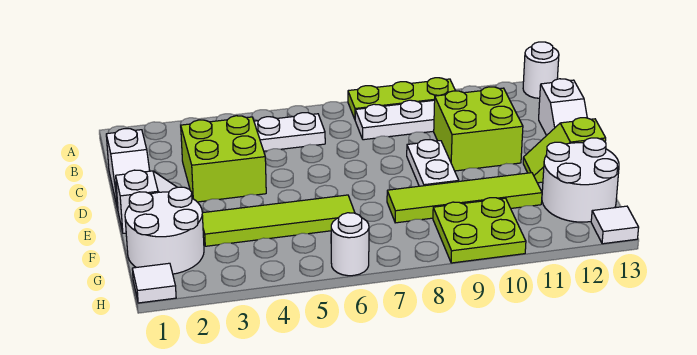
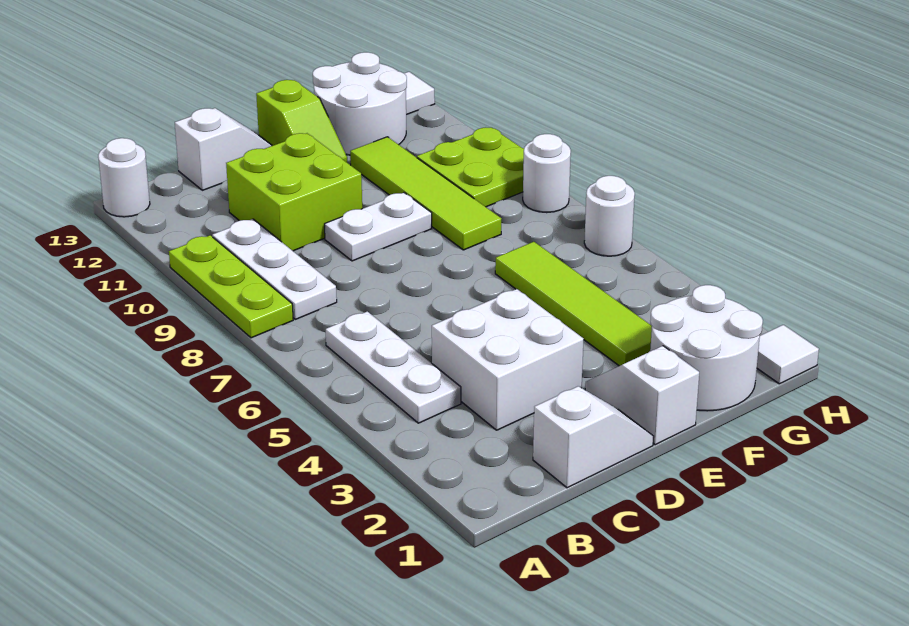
lime 2x2 brick [181,116,266,202] -> white 2x2 brick [432,289,584,430]
none -> white 1x1 round brick [523,134,571,213]

